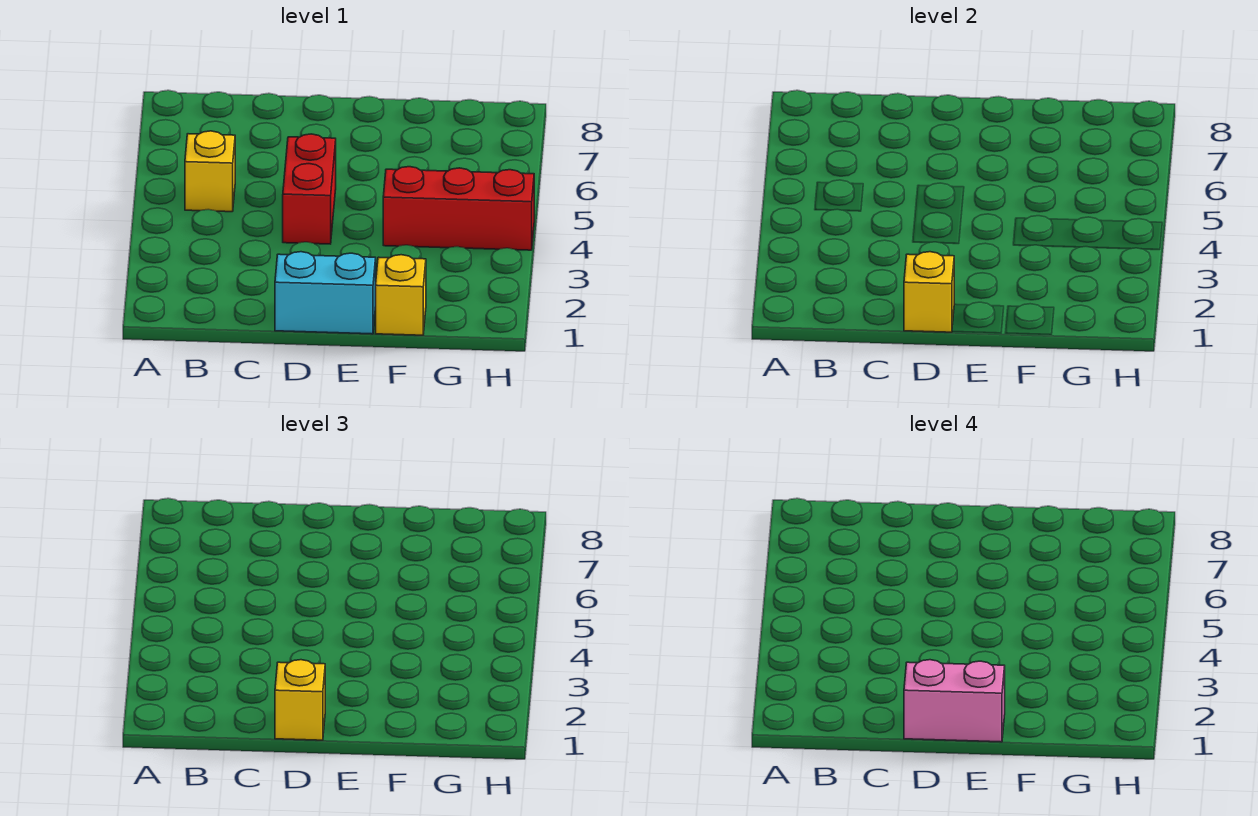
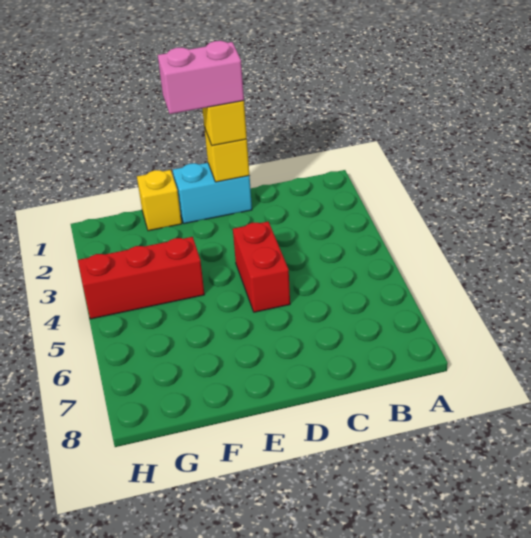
yellow 1x1 brick [185,131,235,212] -> none

